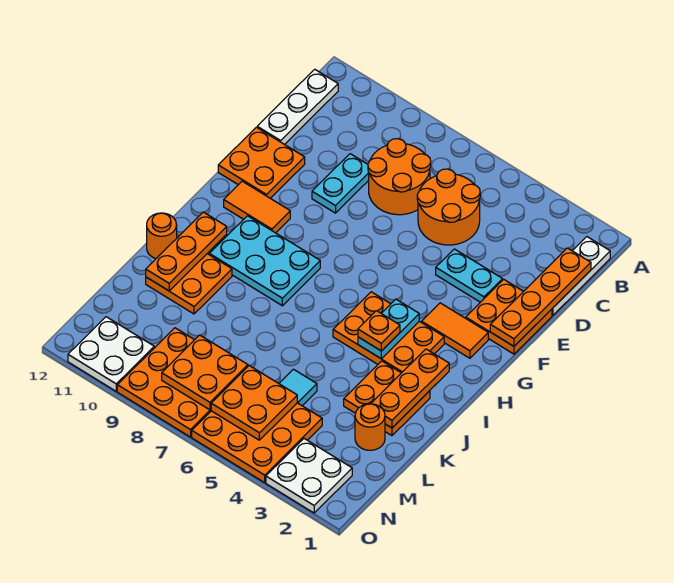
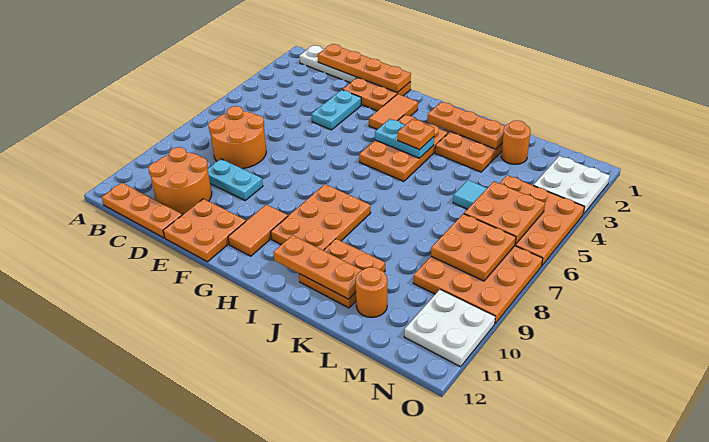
white 1x3 plate [257,69,338,145] -> orange 1x3 plate [102,183,182,238]
orange 2x2 round brick [417,169,480,245] -> orange 2x2 round brick moved to [149,147,212,214]
cyan 2x3 plate [209,216,320,306] -> orange 2x3 plate [271,184,371,250]
orange 1x1 round brick [147,213,177,259] -> orange 1x1 round brick moved to [355,267,387,317]

